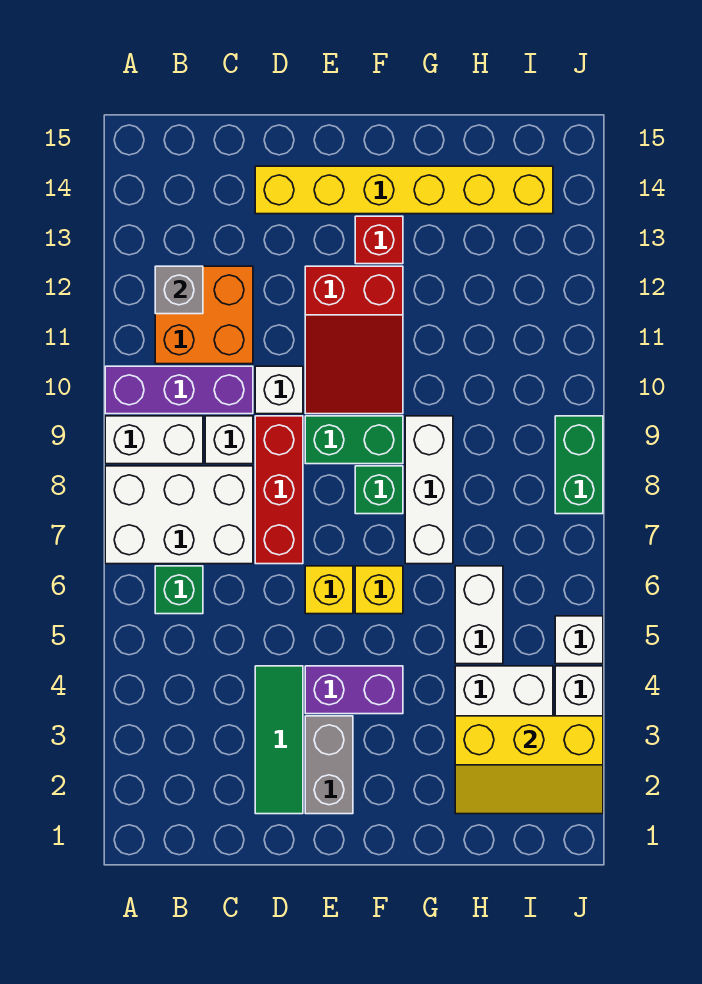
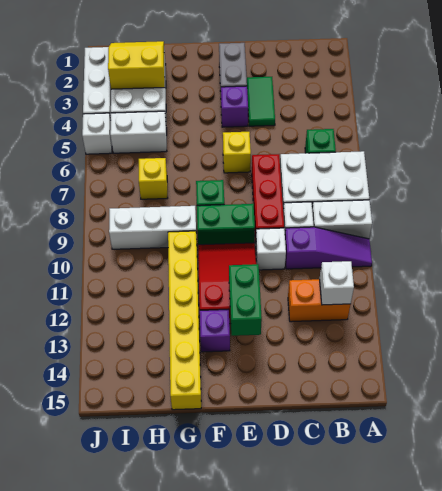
purple 1x3 brick [105,366,253,414] -> purple 1x3 slope [285,227,372,269]
orange 2x2 brick [155,266,253,364] -> orange 1x2 brick [288,279,351,322]
grey 1x1 brick [155,266,203,314] -> white 1x1 brick [320,261,354,305]
green 1x3 tile [255,666,303,814] -> green 1x2 tile [247,77,275,126]
yellow 1x6 brick [255,166,553,214] -> yellow 1x6 brick turned to [168,231,201,410]
purple 1x2 brick [305,666,403,714] -> purple 1x1 brick [221,86,248,127]
yellow 1x1 brick [355,566,403,614] -> yellow 1x1 brick moved to [139,158,167,199]
red 1x1 brick [355,216,403,264] -> purple 1x1 brick [200,310,230,352]
white 1x3 brick [405,416,453,564] -> white 1x3 brick turned to [109,206,197,249]
yellow 2x3 slope [455,716,603,814] -> yellow 2x2 slope [108,41,165,89]
white 1x2 brick [455,566,503,664] -> white 1x2 brick turned to [110,111,167,153]
green 1x2 brick [555,416,603,514] -> green 1x2 brick moved to [229,264,262,336]

